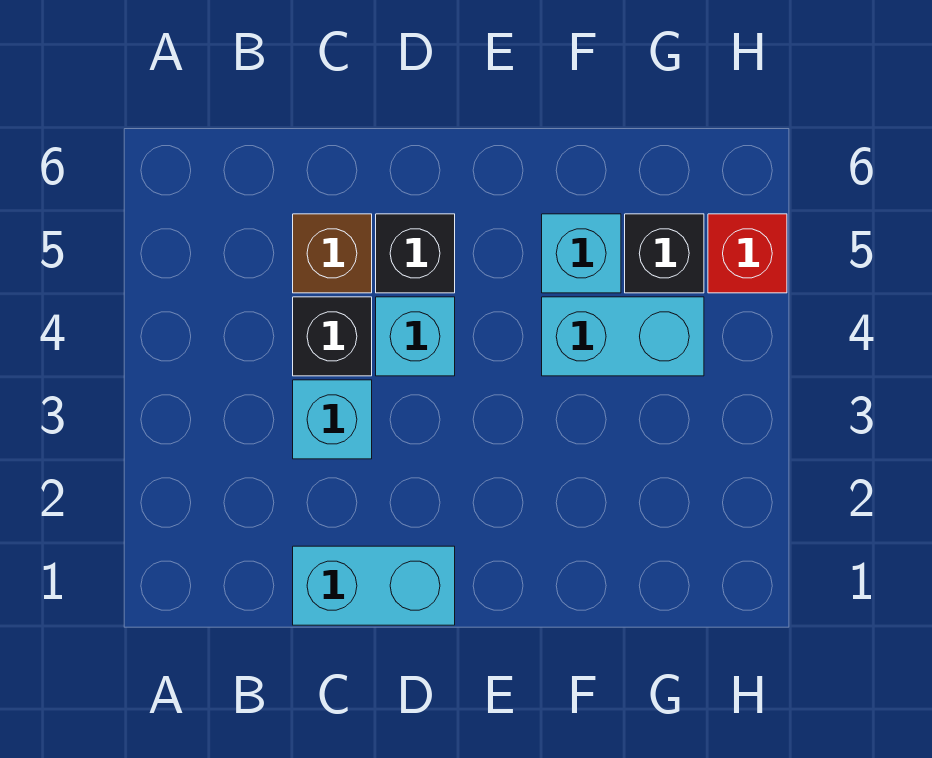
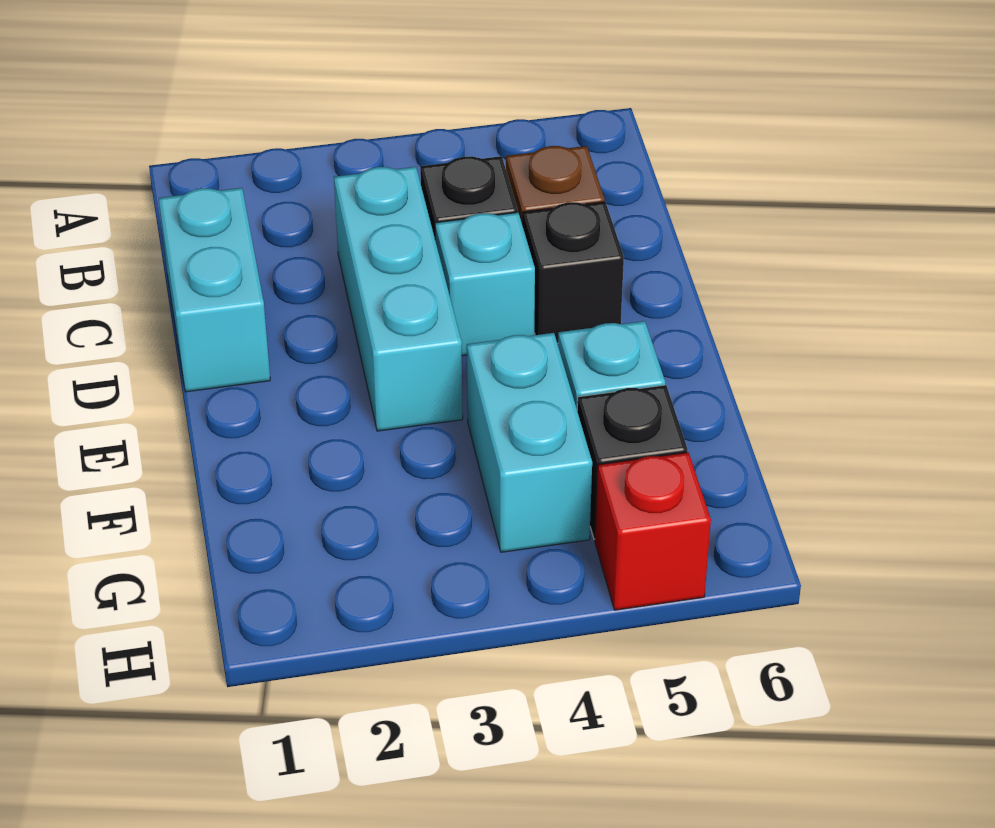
cyan 1x1 brick [293,380,372,459] -> cyan 1x3 brick [334,167,463,431]

